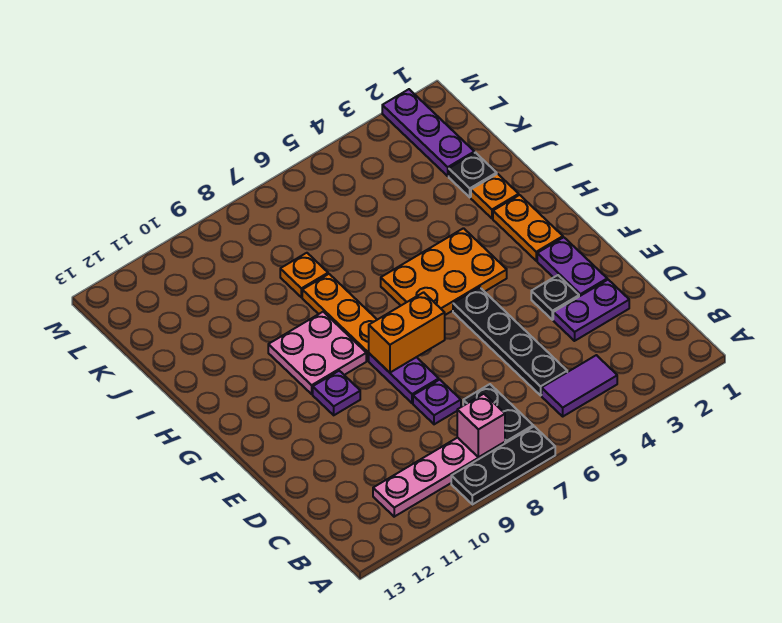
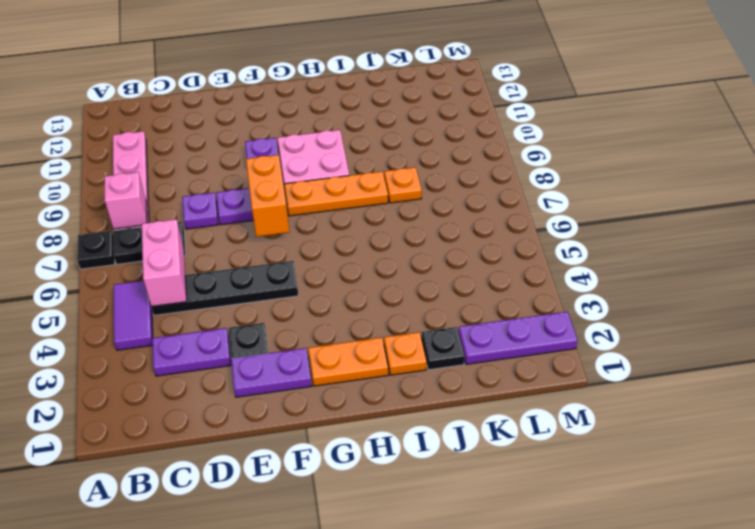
black 1x3 plate [451,426,555,505] -> black 1x1 plate [77,231,115,269]
none -> pink 1x2 brick [141,219,187,307]
purple 1x2 plate [553,280,629,341] -> purple 1x2 plate turned to [152,328,231,376]
orange 2x3 plate [381,228,507,315] -> none

